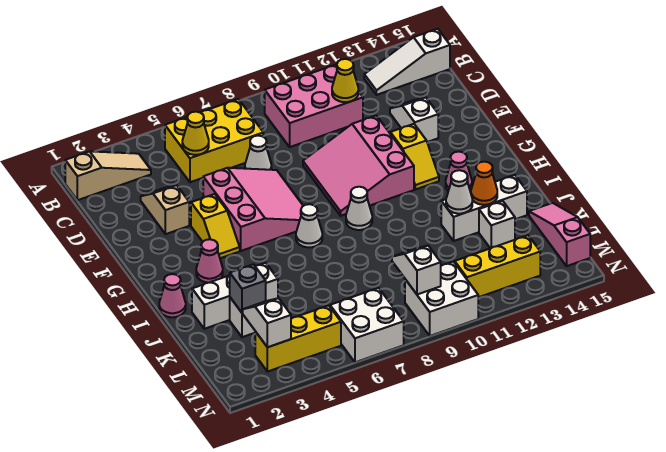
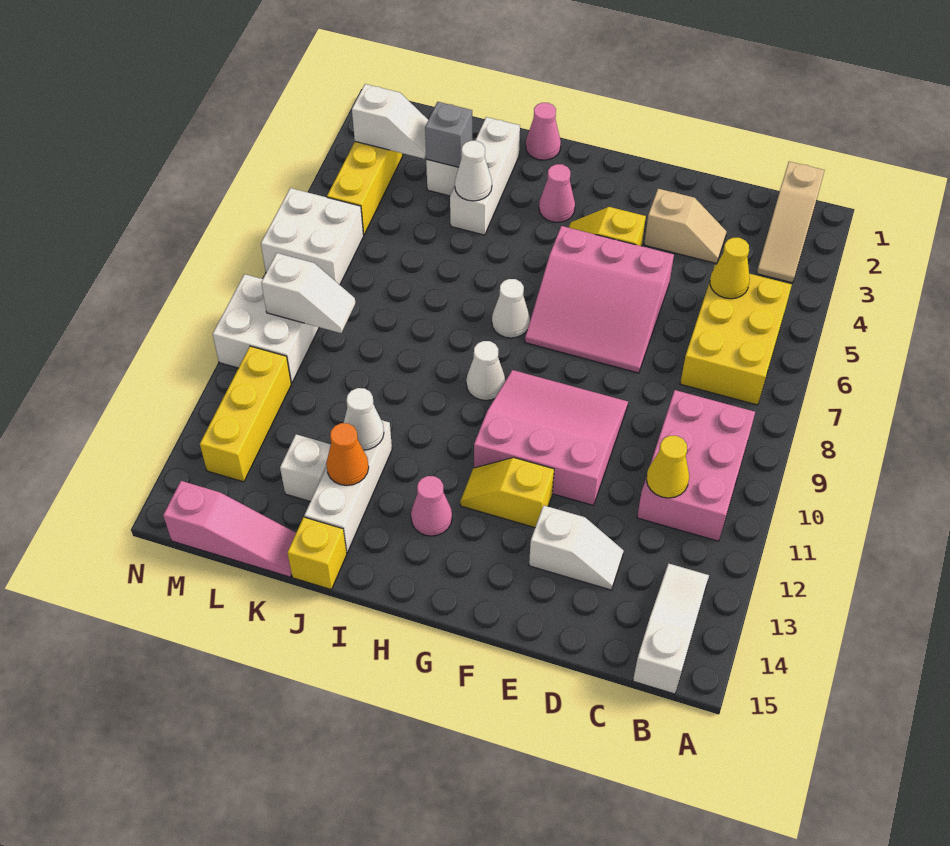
white 1x1 cone [245,136,271,170] -> white 1x1 cone moved to [455,141,492,201]
none -> yellow 1x1 brick [287,517,347,589]

